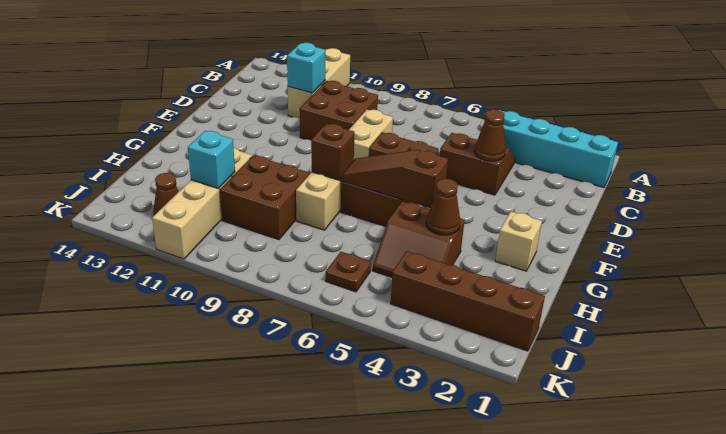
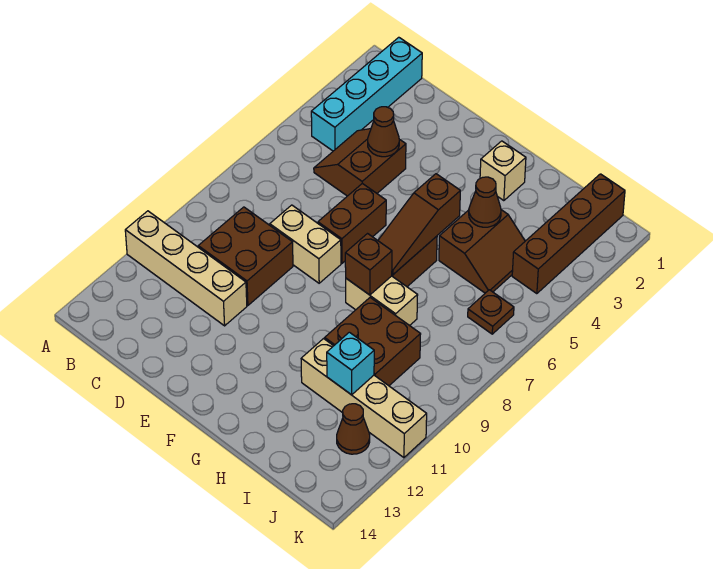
tan 1x3 brick [288,48,350,119] -> tan 1x4 brick [125,211,247,326]
cyan 1x1 brick [287,43,325,93] -> none

